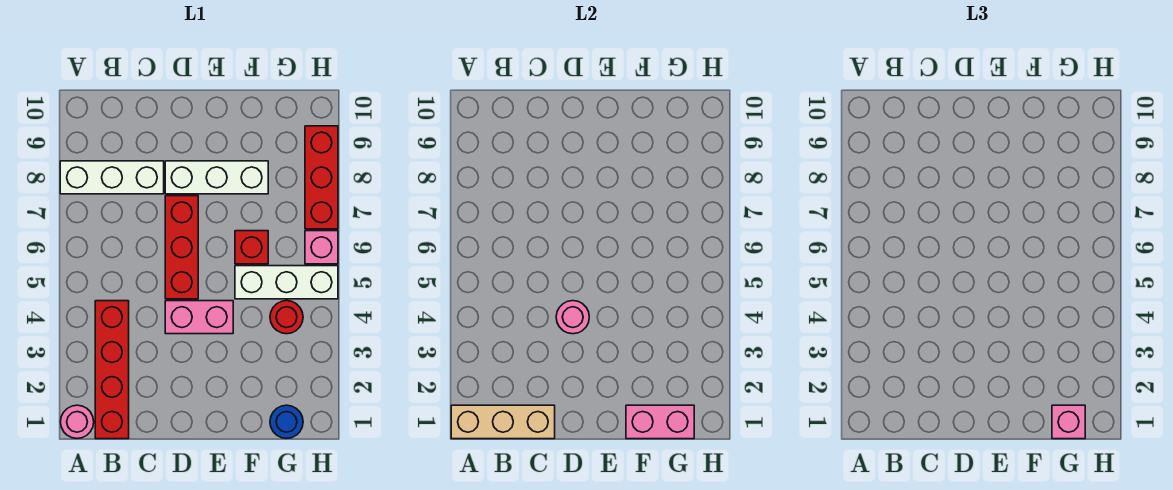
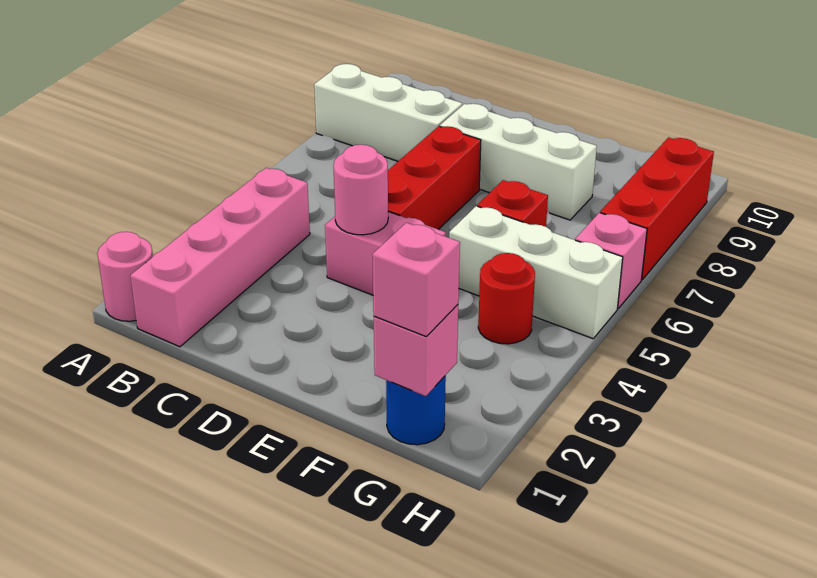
tan 1x3 brick [451,405,555,439] -> none
red 1x4 brick [95,301,129,439] -> pink 1x4 brick [130,168,310,347]
pink 1x2 brick [626,405,694,439] -> pink 1x1 brick [374,305,458,396]

